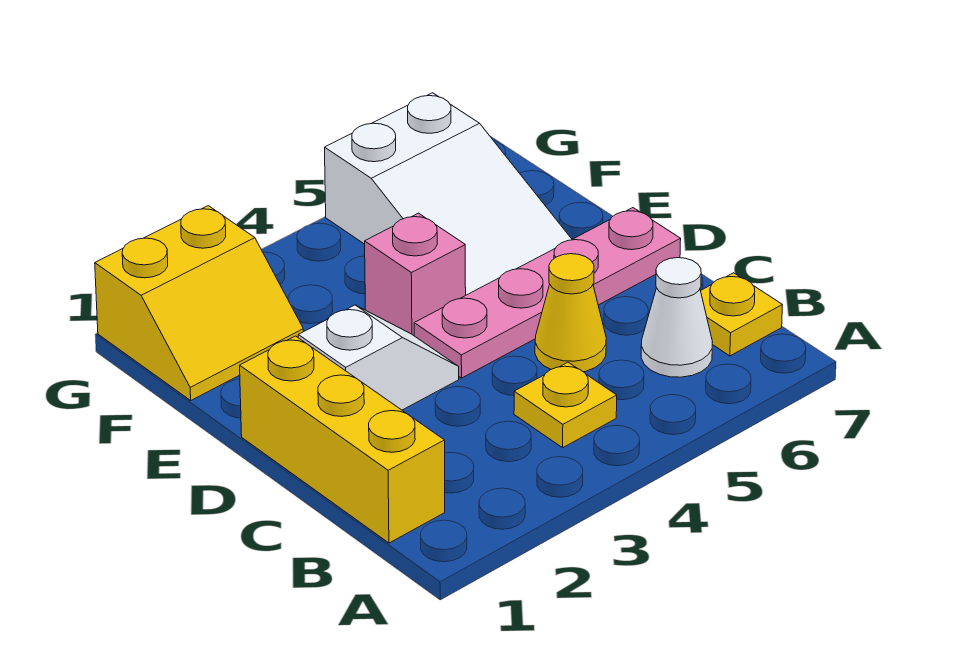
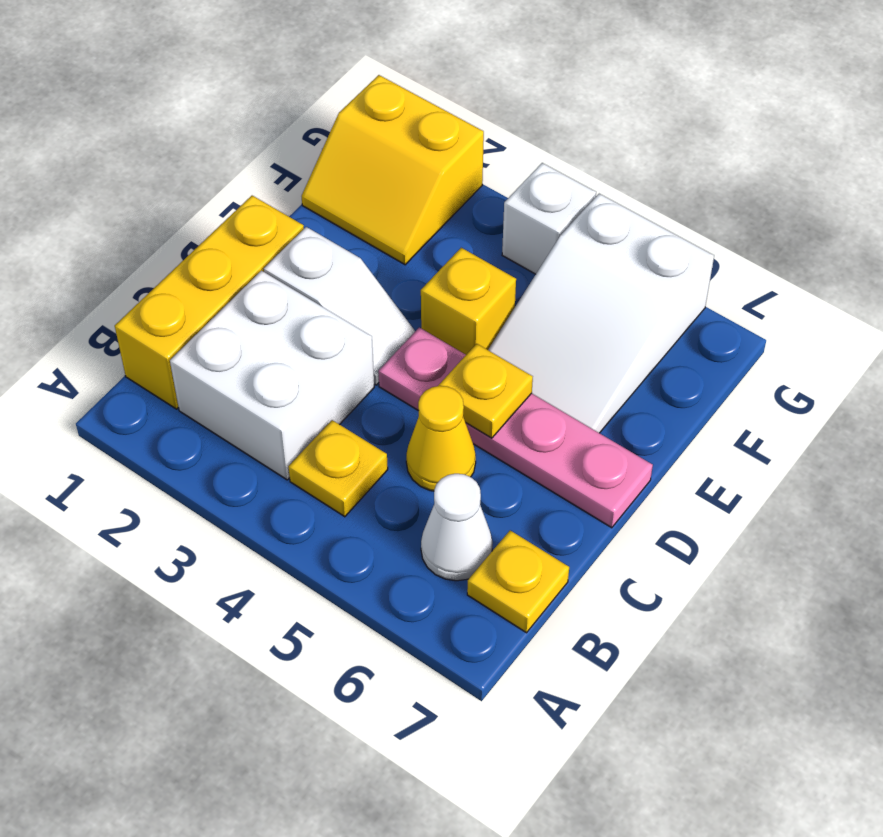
none -> white 2x2 brick [170,271,374,480]
none -> yellow 1x1 plate [438,344,533,438]
pink 1x1 brick [365,213,466,336] -> yellow 1x1 brick [421,248,516,355]
none -> white 1x1 brick [502,163,596,274]

